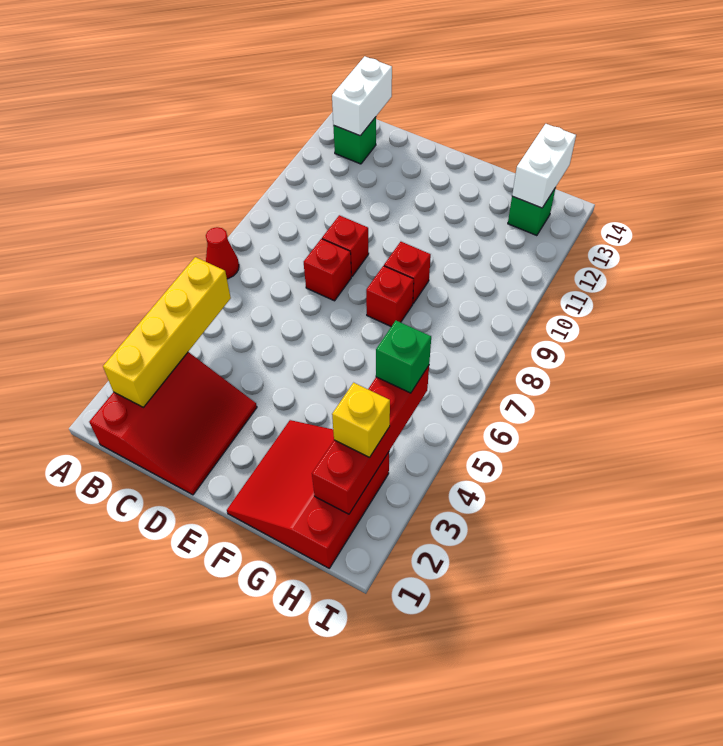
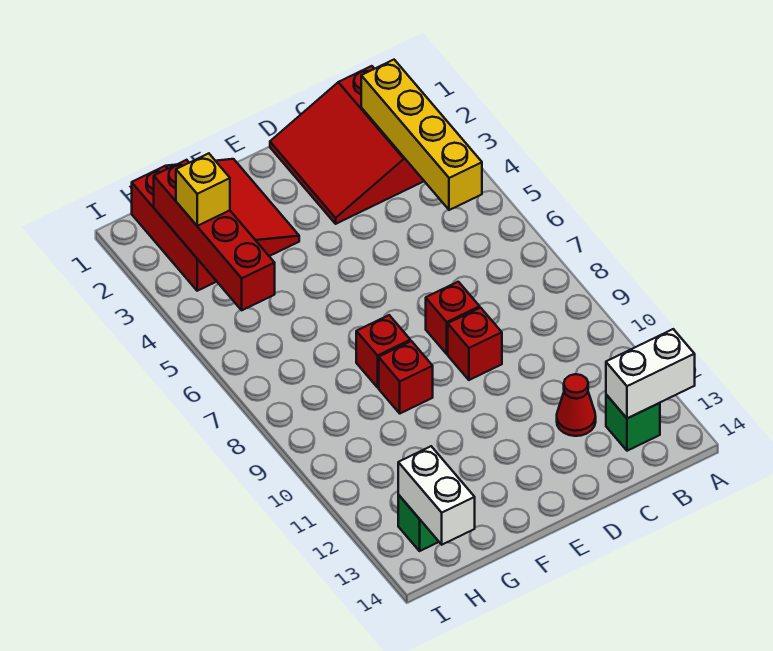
red 1x1 cone [206,227,239,279] -> red 1x1 cone moved to [557,374,596,436]
white 1x2 brick [332,56,392,136] -> white 1x2 brick turned to [606,329,695,418]
green 1x1 brick [376,320,431,393] -> none

